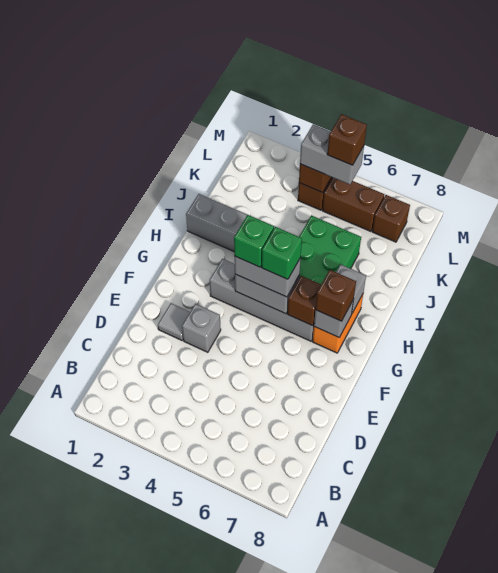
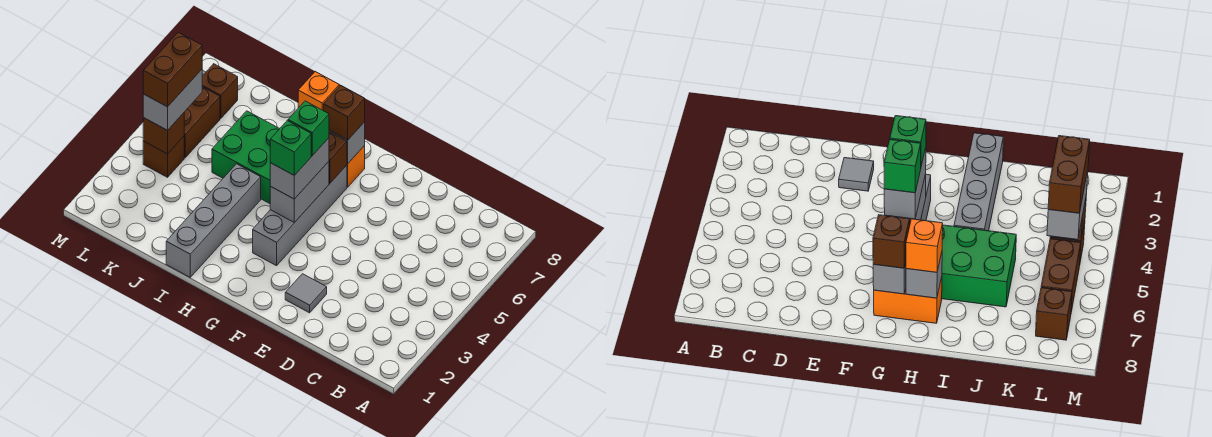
grey 1x1 brick [182,304,221,352] -> none
none -> orange 1x1 brick [298,72,339,111]
brown 1x1 brick [327,114,367,165] -> brown 1x2 brick [143,32,202,107]

